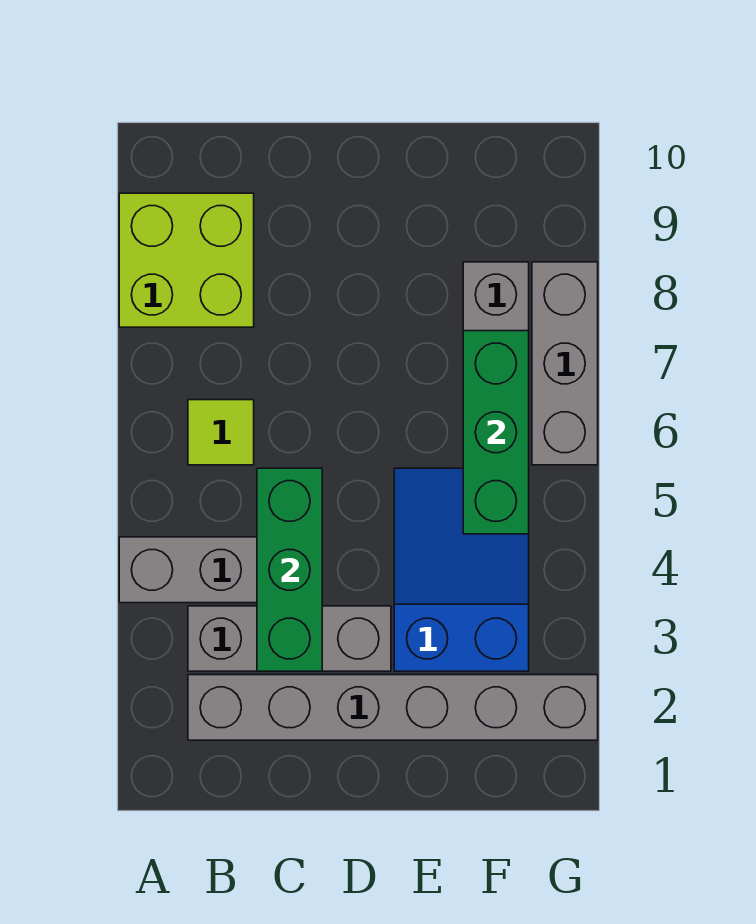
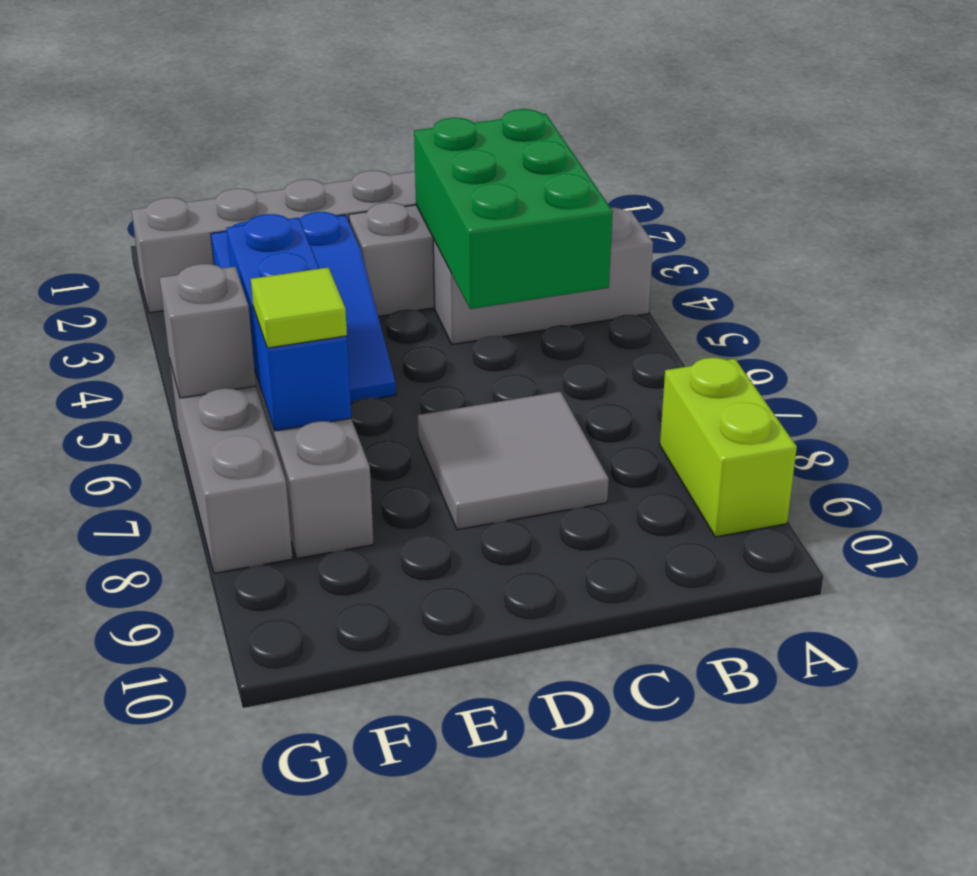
lime 2x2 brick [119,193,254,327] -> lime 1x2 brick [660,358,797,537]
lime 1x1 tile [188,400,254,465] -> lime 1x1 tile moved to [251,267,347,348]
green 1x3 brick [257,468,322,671] -> green 2x3 brick [414,109,613,309]
none -> grey 2x2 tile [418,392,609,530]
green 1x3 brick [463,331,529,534] -> blue 1x3 brick [227,214,351,431]
none -> grey 1x1 brick [160,264,256,398]

